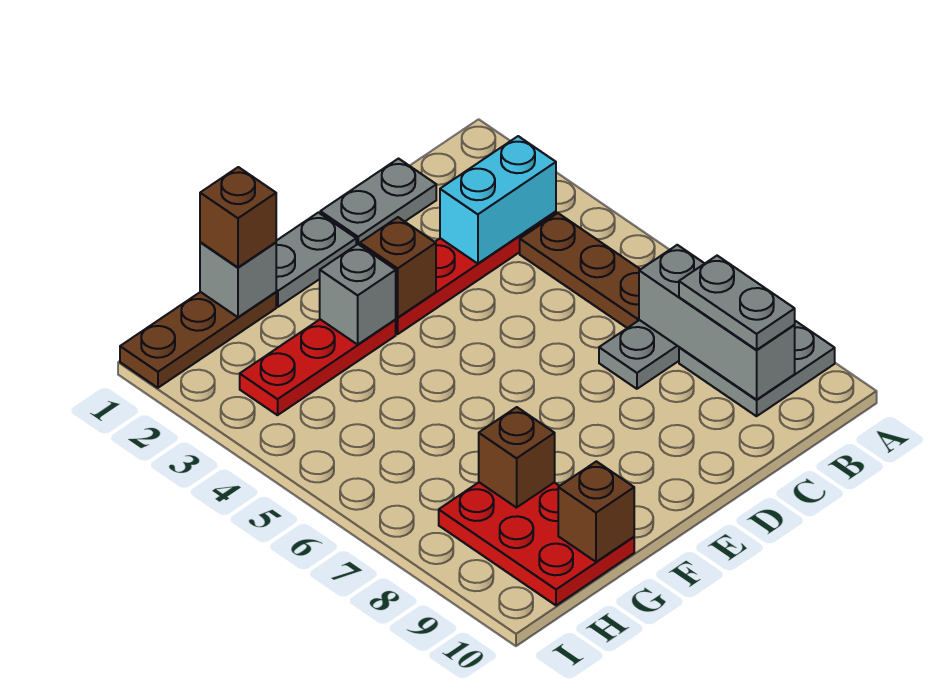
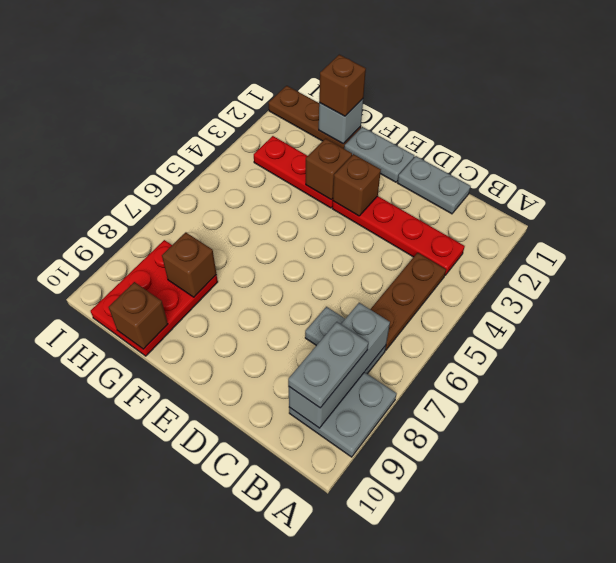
cyan 1x2 brick [440,136,556,264] -> none
grey 1x1 brick [320,244,396,345] -> brown 1x1 brick [306,139,352,200]

